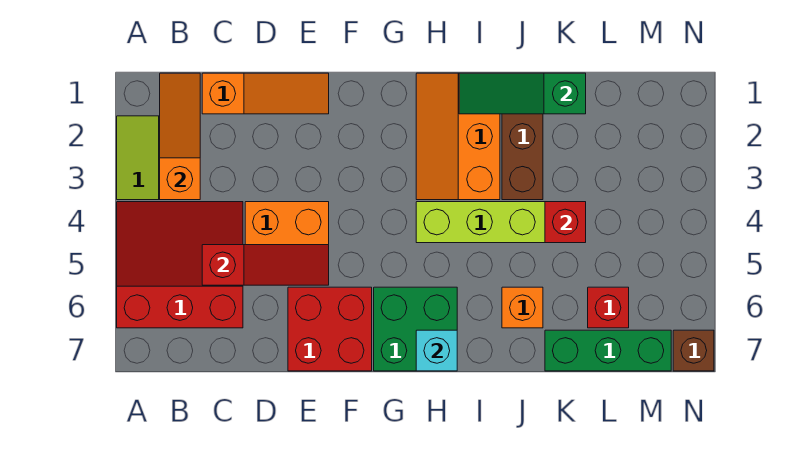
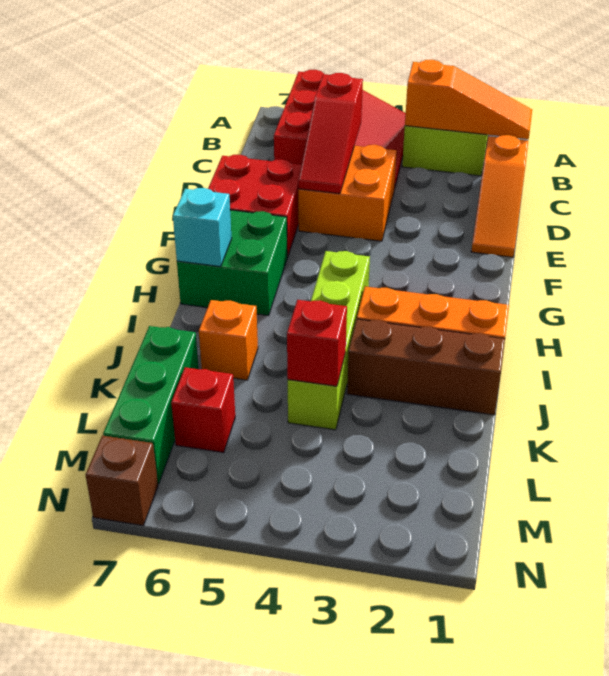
green 1x3 slope [459,73,586,114] -> none

